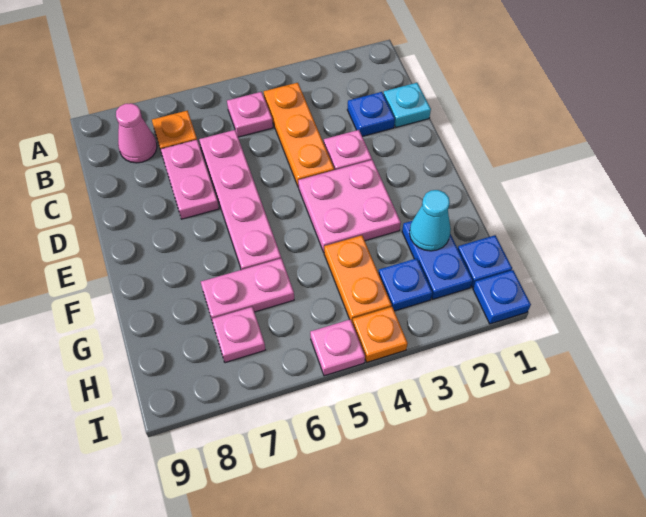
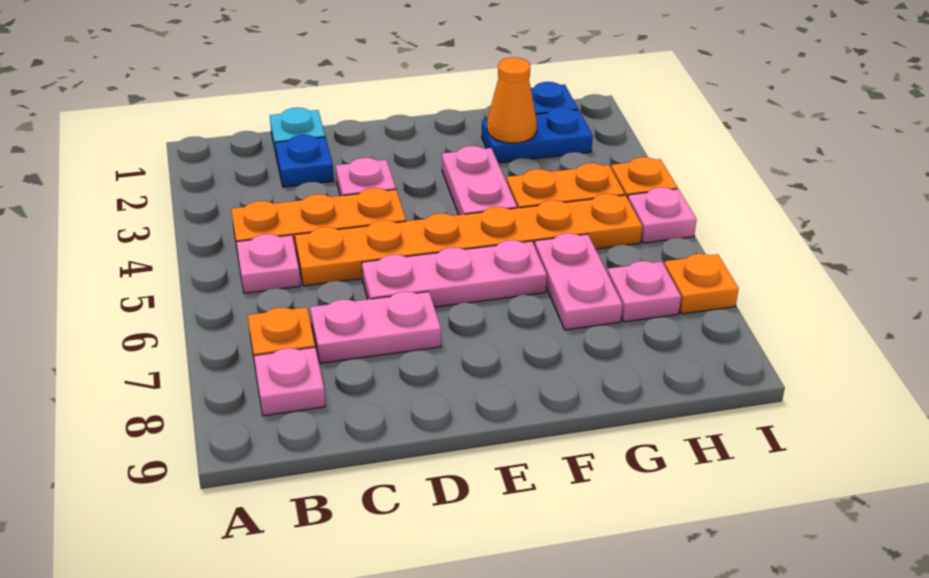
pink 1x1 cone [116,103,157,163] -> pink 1x1 plate [254,347,325,416]
none -> orange 1x6 plate [295,194,642,286]
pink 1x4 plate [199,130,281,270] -> pink 1x3 plate [362,240,547,307]
pink 2x2 plate [298,160,401,252] -> pink 1x2 plate [442,146,517,215]
cyan 1x1 cone [409,190,451,251] -> orange 1x1 cone [487,57,537,143]
blue 1x1 plate [378,258,432,311] -> none
blue 1x1 plate [473,270,531,324] -> none
none -> orange 1x1 plate [664,254,739,314]

